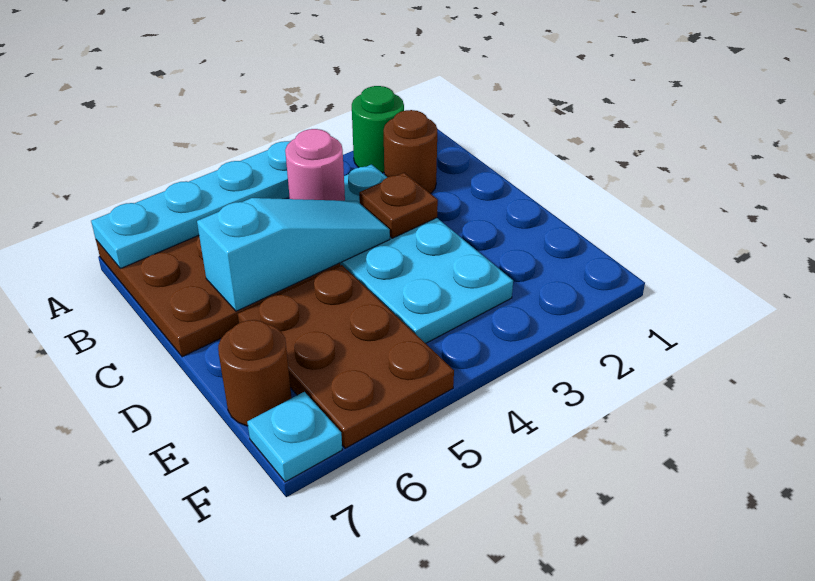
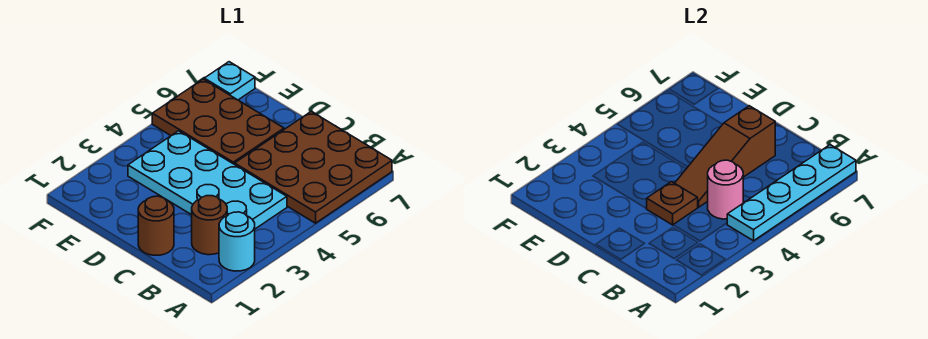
green 1x1 round brick [352,86,404,173] -> cyan 1x1 round brick [219,212,255,271]
cyan 1x3 slope [197,198,390,311] -> brown 1x3 slope [675,106,775,207]
brown 1x1 round brick [218,320,291,426] -> brown 1x1 round brick moved to [138,196,174,255]

